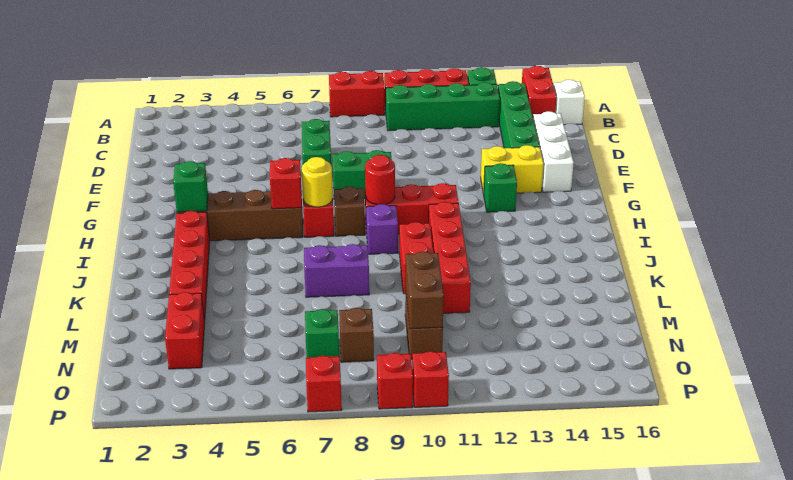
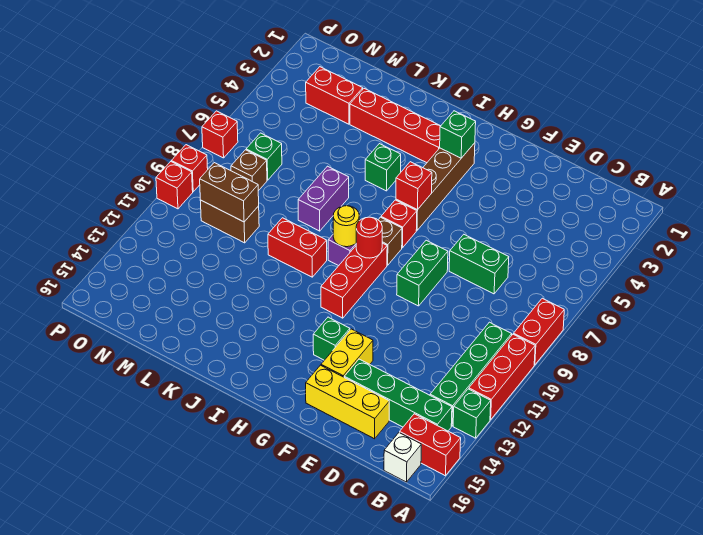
white 1x3 brick [533,111,574,192] -> yellow 1x3 brick [306,365,389,439]
yellow 1x1 round brick [302,157,333,207] -> yellow 1x1 round brick moved to [333,206,359,247]
red 1x4 brick [429,202,471,313] -> none
none -> green 1x1 brick [365,144,401,191]

